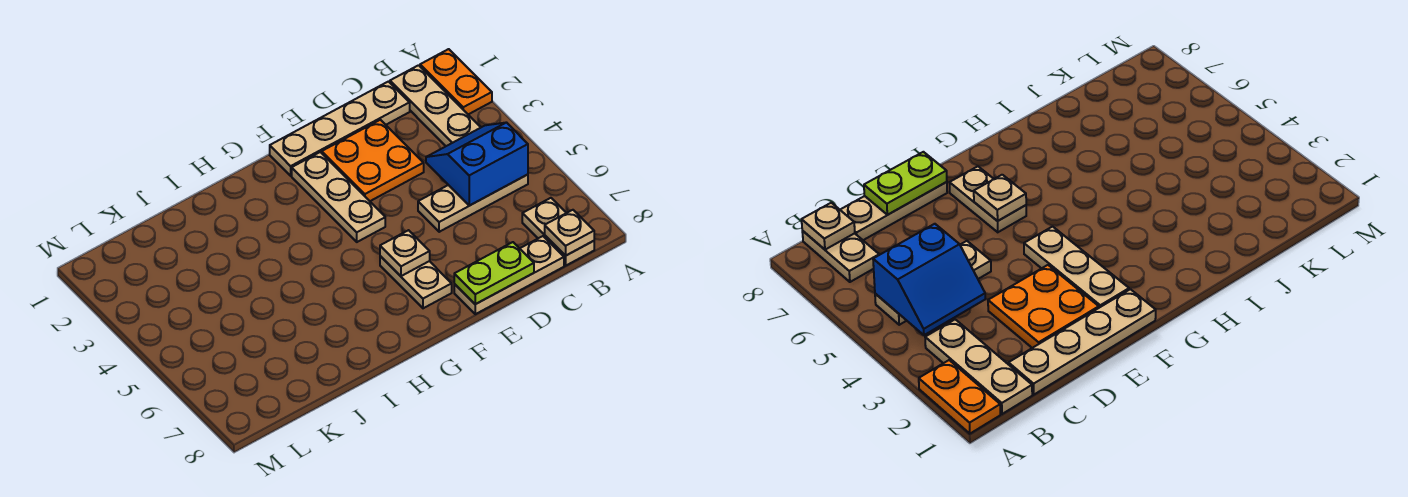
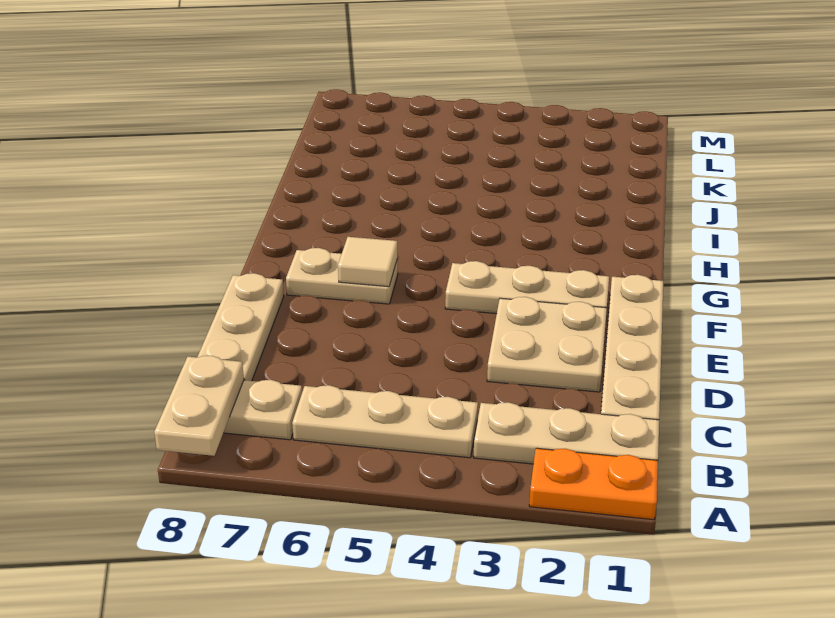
blue 2x2 slope [426,122,528,206] -> none
tan 1x3 plate [418,175,528,232] -> tan 1x3 plate turned to [292,385,478,458]
tan 1x1 plate [545,210,594,256] -> tan 1x2 plate [154,356,244,456]
orange 2x2 plate [322,120,424,201] -> tan 2x2 plate [487,297,607,392]
lime 1x2 plate [454,242,534,304] -> none
tan 1x1 plate [380,230,430,276] -> tan 1x1 tile [338,237,397,287]

